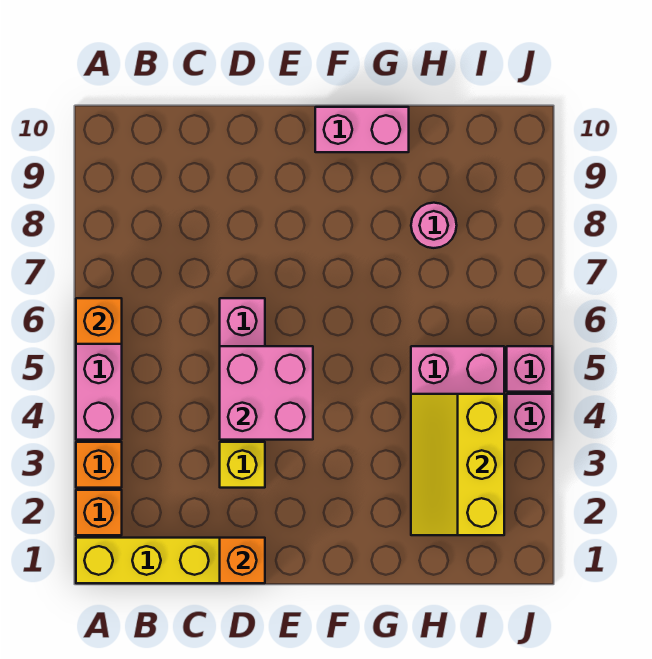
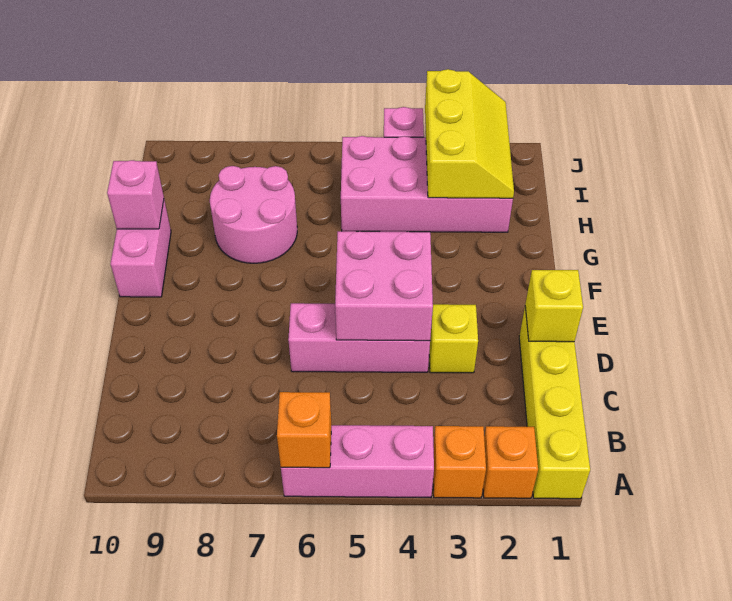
orange 1x1 brick [220,538,265,583] -> yellow 1x1 brick [525,270,583,342]
yellow 2x3 slope [411,394,504,535] -> yellow 2x3 slope turned to [425,69,514,198]
pink 1x1 round brick [411,203,457,248] -> pink 2x2 round brick [210,166,297,263]
pink 1x1 brick [507,346,552,392] -> pink 1x1 brick moved to [107,160,164,229]

